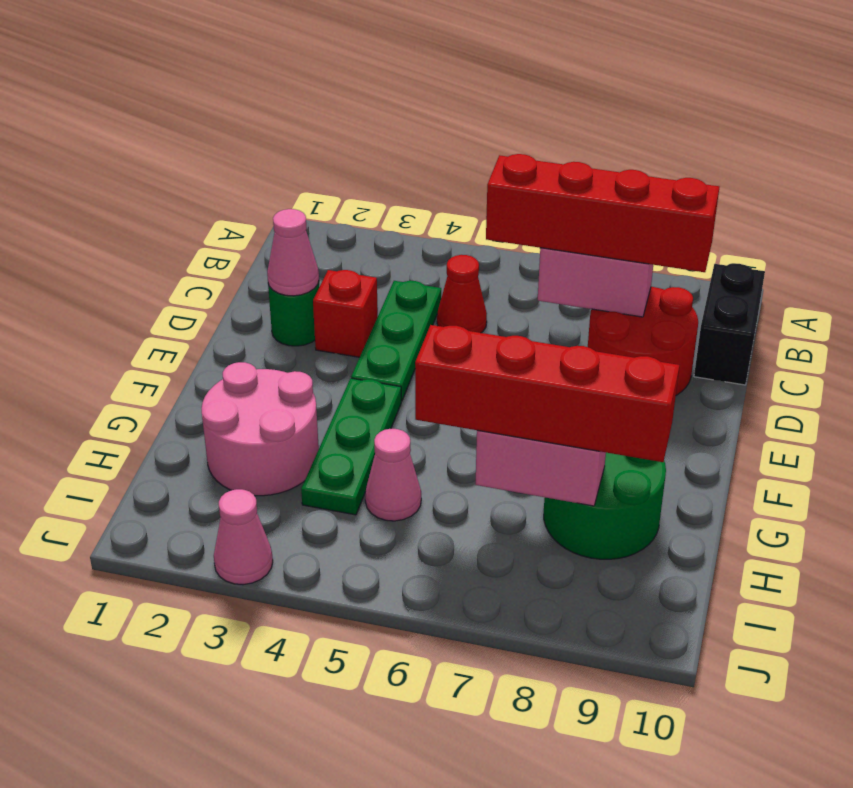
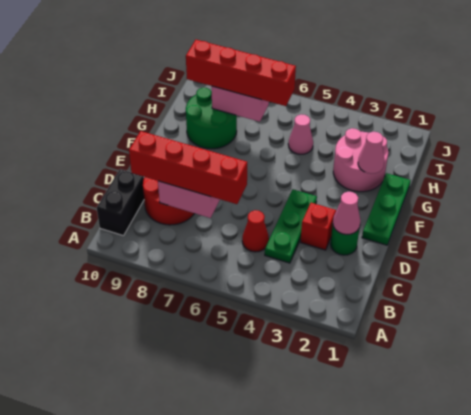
green 1x3 plate [301,378,401,515] -> green 1x3 plate moved to [362,173,411,245]
pink 1x1 cone [214,489,273,585] -> pink 1x1 cone moved to [358,132,385,174]

